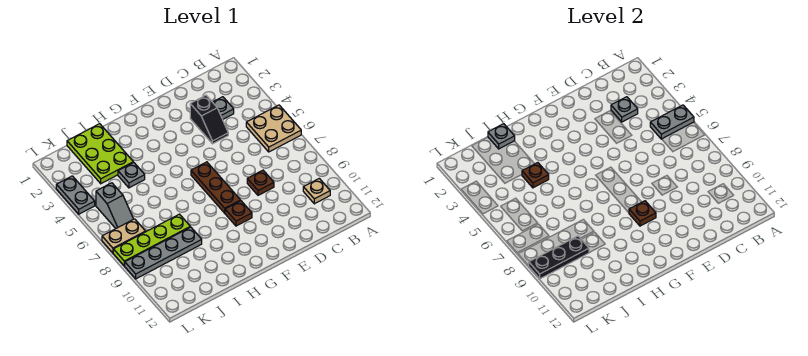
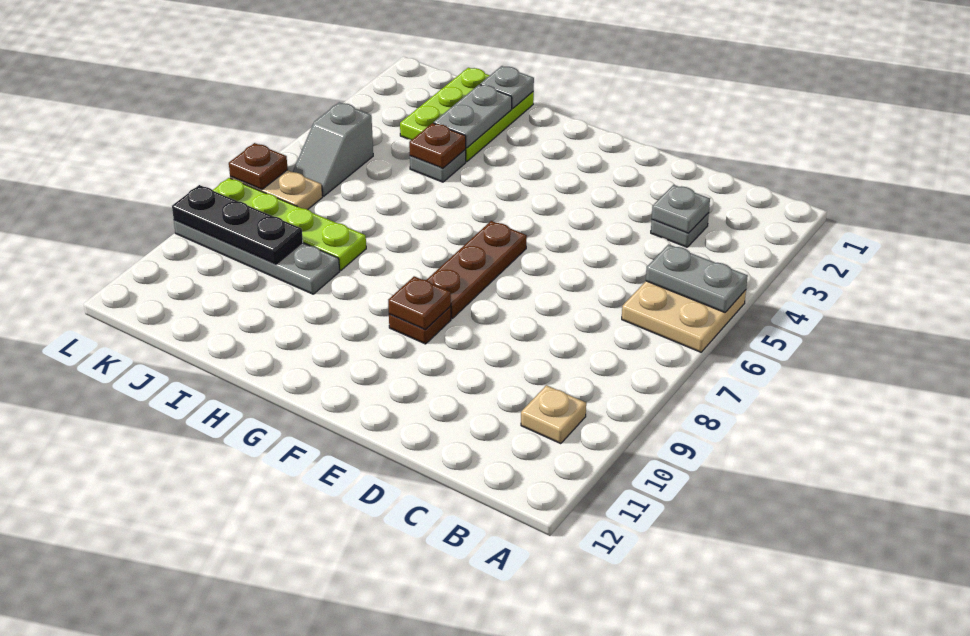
black 1x2 slope [190,95,228,144] -> none
brown 1x1 plate [247,170,274,195] -> brown 1x1 plate moved to [229,143,288,189]
grey 1x2 plate [56,176,95,214] -> grey 1x2 plate moved to [434,85,512,148]

